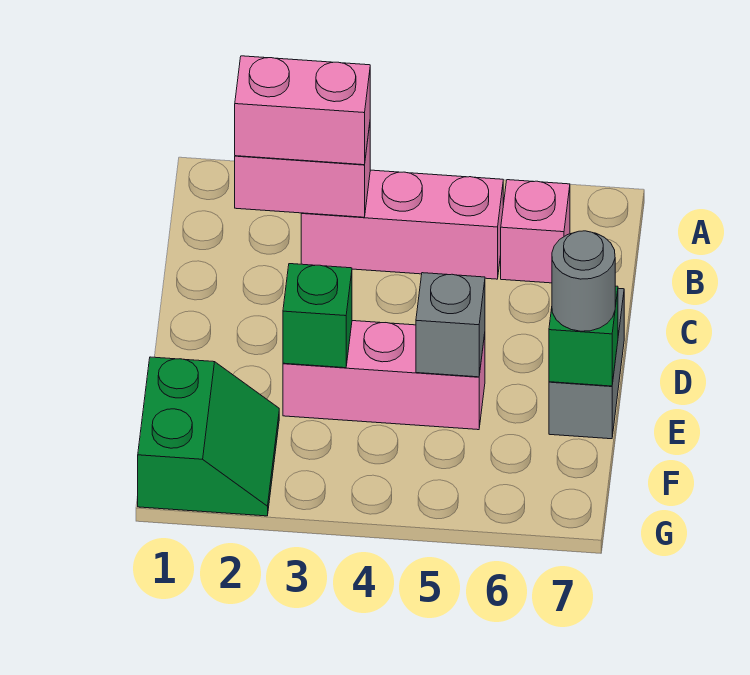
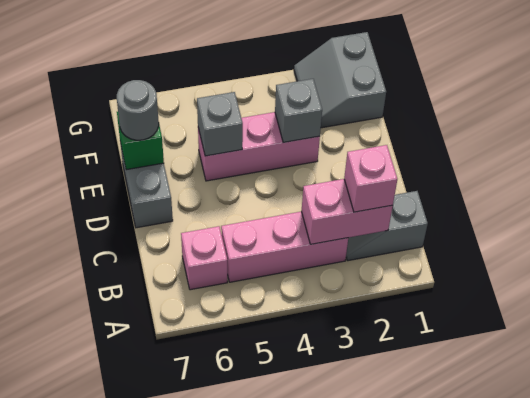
none -> grey 1x2 slope [346,191,428,261]
pink 1x2 brick [235,56,370,165] -> pink 1x1 brick [344,145,397,212]
green 1x1 brick [283,264,352,368] -> grey 1x1 brick [275,79,322,143]
green 2x2 slope [138,357,279,516] -> grey 2x2 slope [294,32,386,128]

